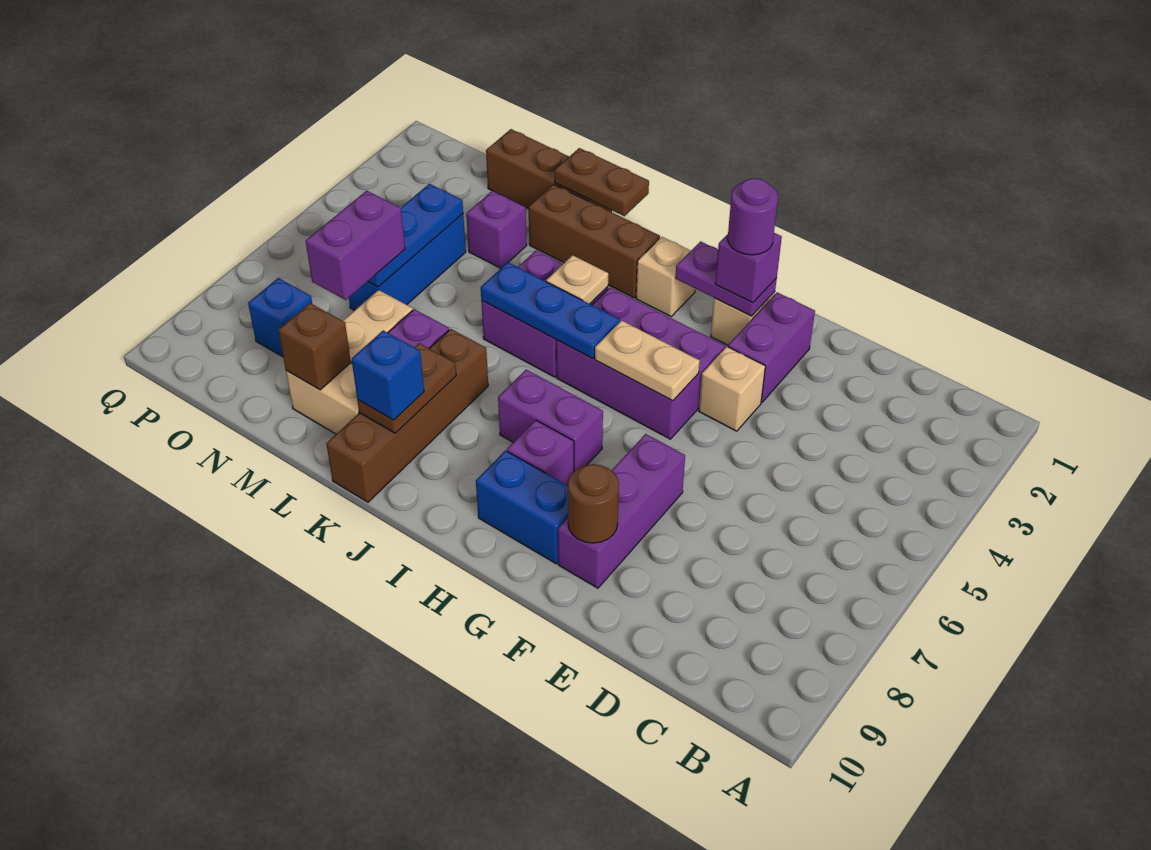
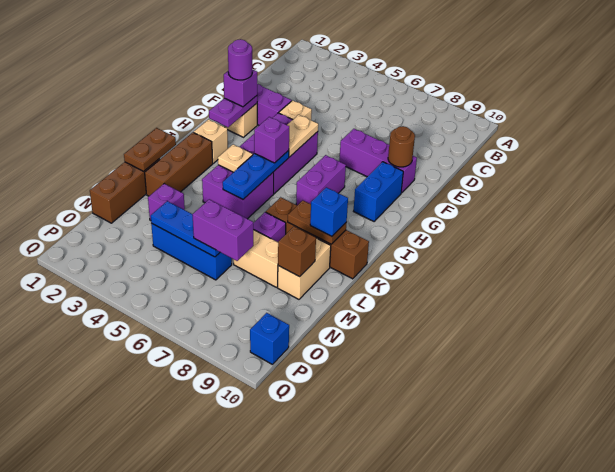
purple 1x1 brick [507,420,574,486] -> purple 1x1 brick moved to [254,117,289,163]
blue 1x1 brick [248,278,312,357] -> blue 1x1 brick moved to [250,313,289,365]

